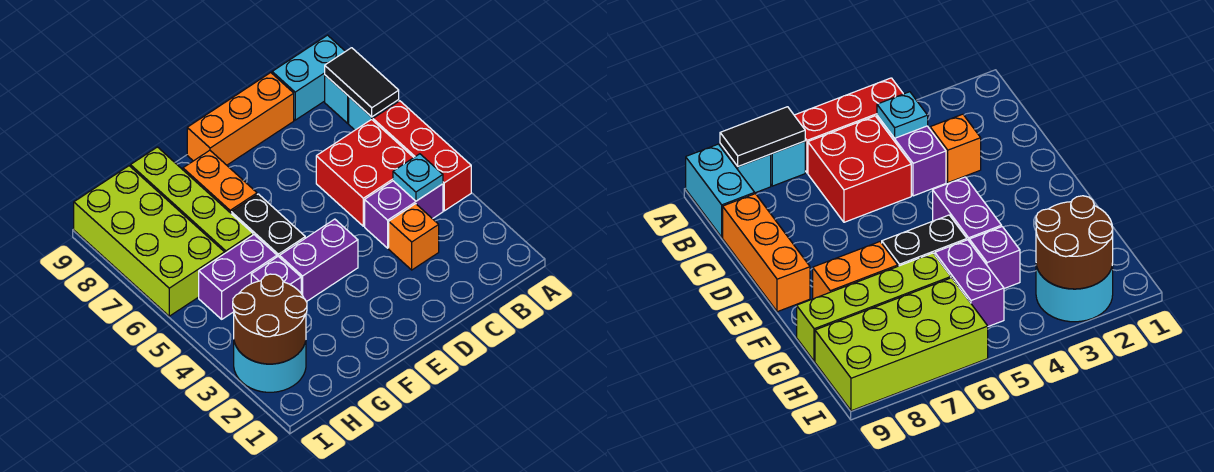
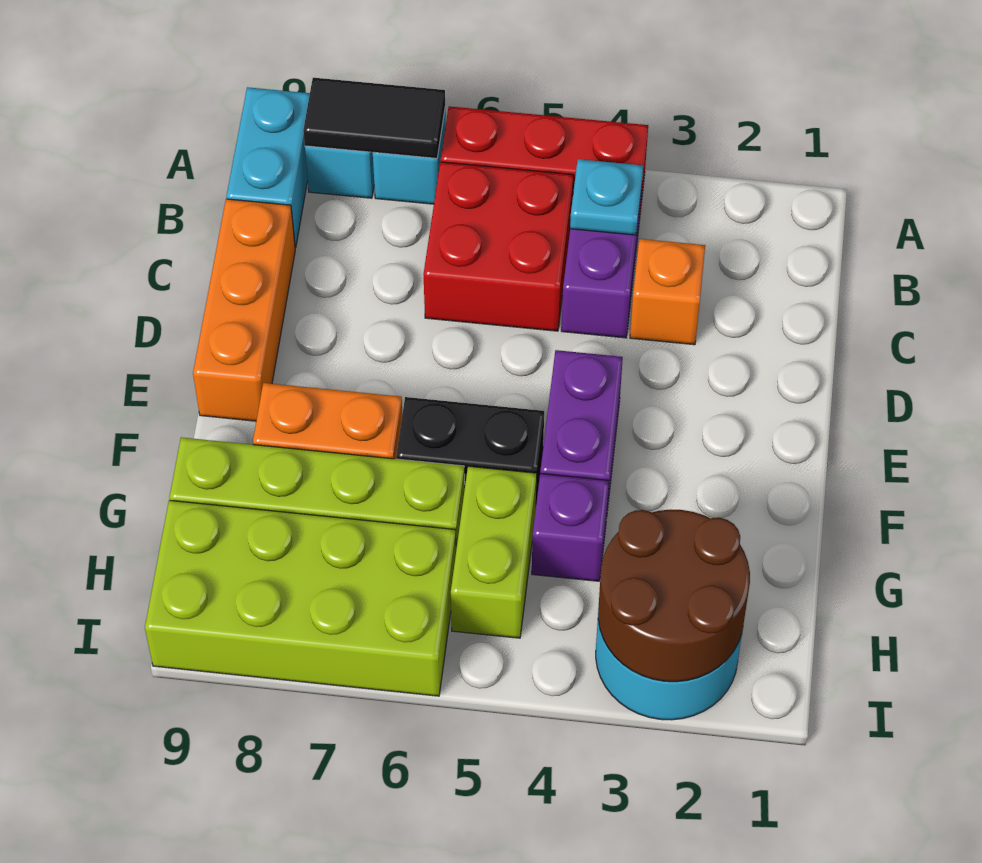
purple 1x2 brick [199,235,277,319] -> lime 1x2 brick [451,466,537,638]

